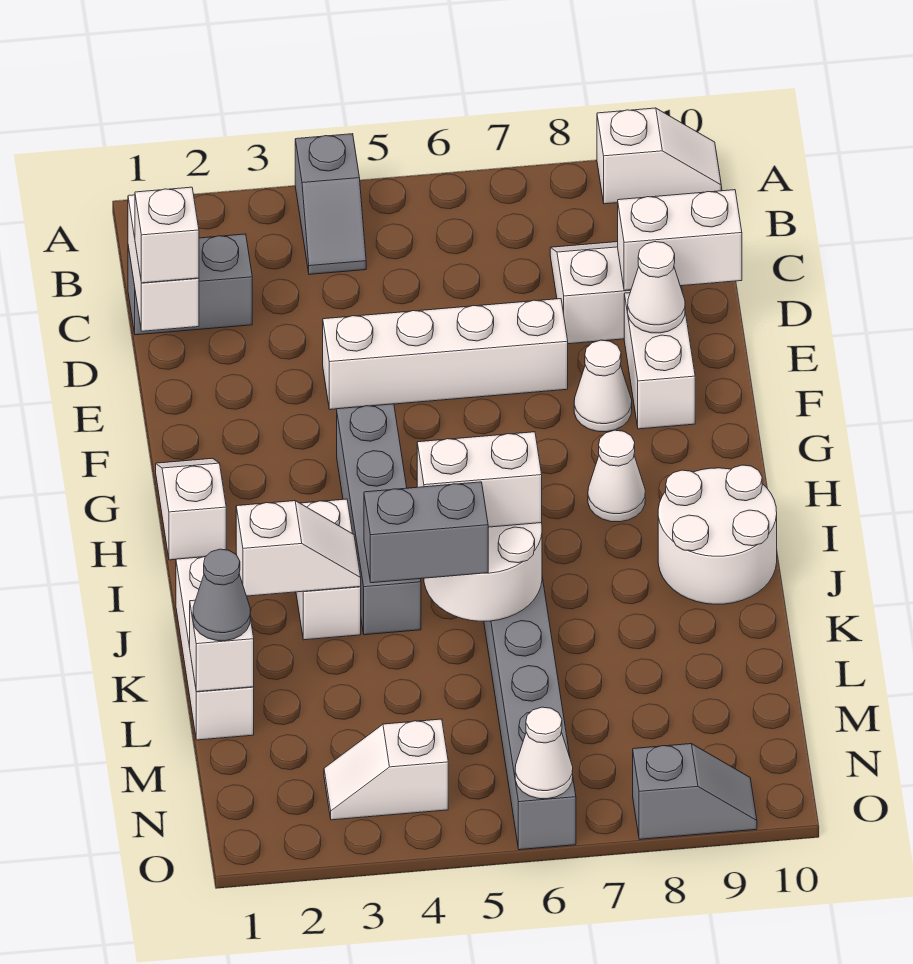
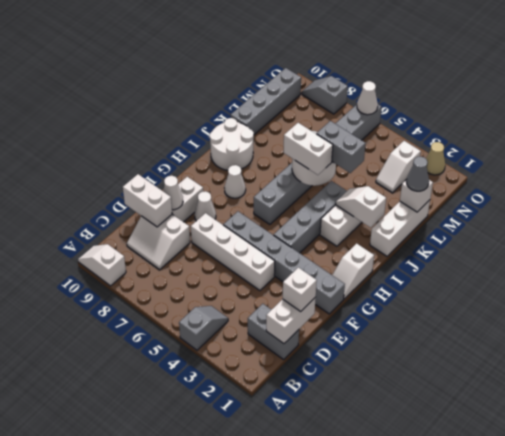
none -> grey 1x6 brick [223,211,345,314]
none -> grey 1x4 brick [231,68,301,135]
white 1x2 slope [324,719,448,820] -> white 1x2 slope turned to [376,141,421,193]
none -> tan 1x1 cone [426,142,445,175]

